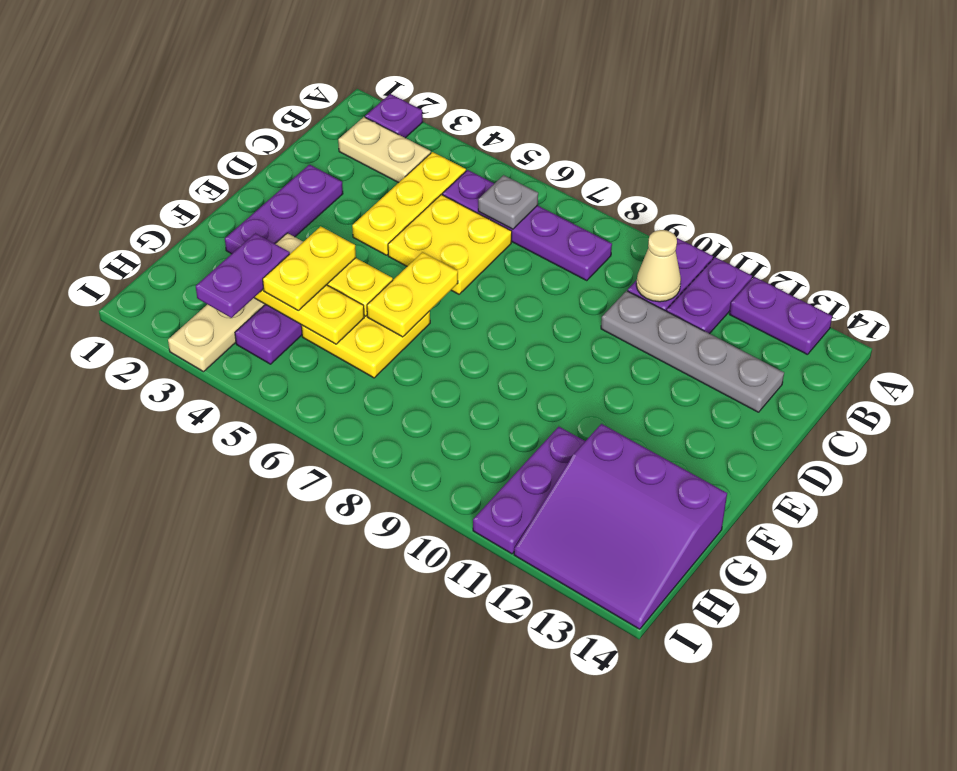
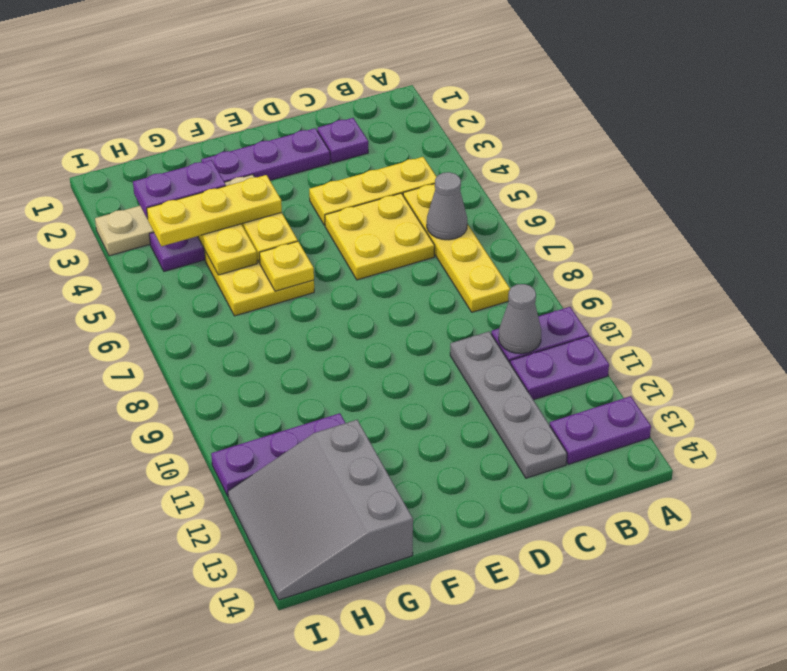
purple 1x1 plate [365,94,423,138] -> purple 1x1 plate moved to [317,118,368,163]
purple 1x2 plate [729,277,832,355] -> purple 1x2 plate turned to [550,396,651,464]
tan 1x2 plate [338,117,431,183] -> none
purple 1x4 plate [442,170,612,281] -> yellow 1x4 plate [403,184,510,312]
grey 1x1 plate [478,175,538,229] -> grey 1x1 cone [427,172,467,240]
tan 1x1 cone [636,230,681,302] -> grey 1x1 cone [499,284,541,354]
yellow 1x2 plate [367,252,458,337] -> yellow 1x1 plate [260,241,314,291]
yellow 1x2 plate [263,226,356,310] -> yellow 1x3 plate [147,175,282,246]
purple 3x3 slope [514,424,727,629] -> grey 3x3 slope [228,420,413,600]

